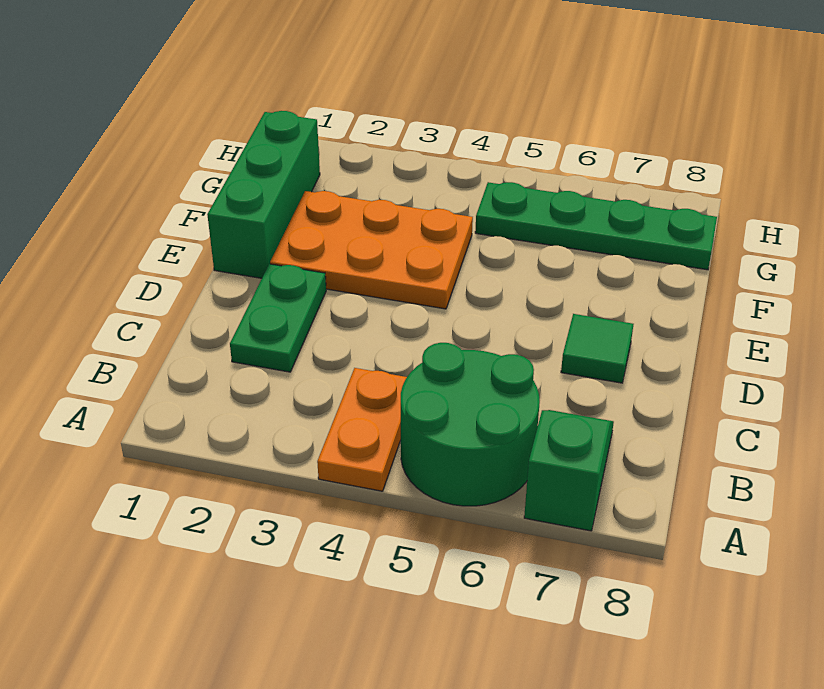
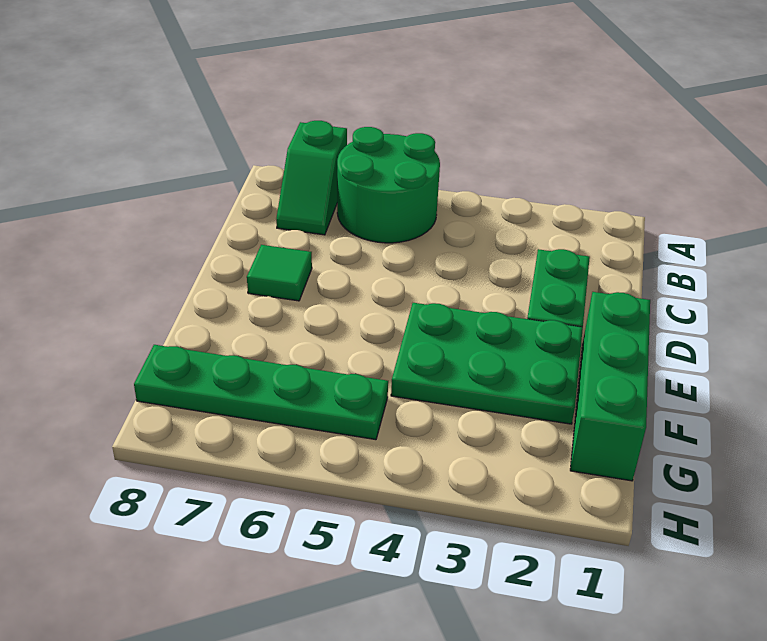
orange 1x2 plate [317,368,407,491] -> none
orange 2x3 plate [270,191,473,309] -> green 2x3 plate [391,303,583,424]

